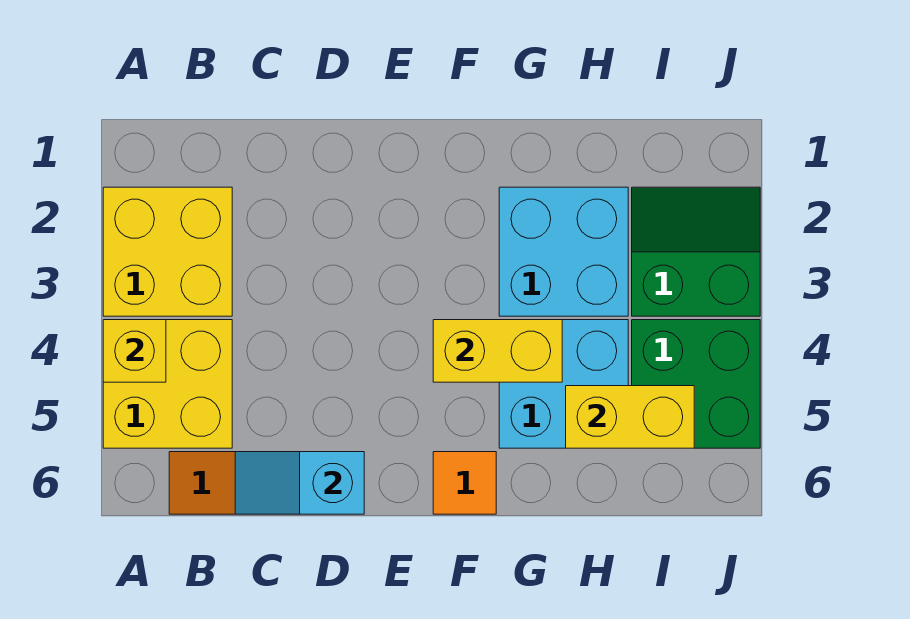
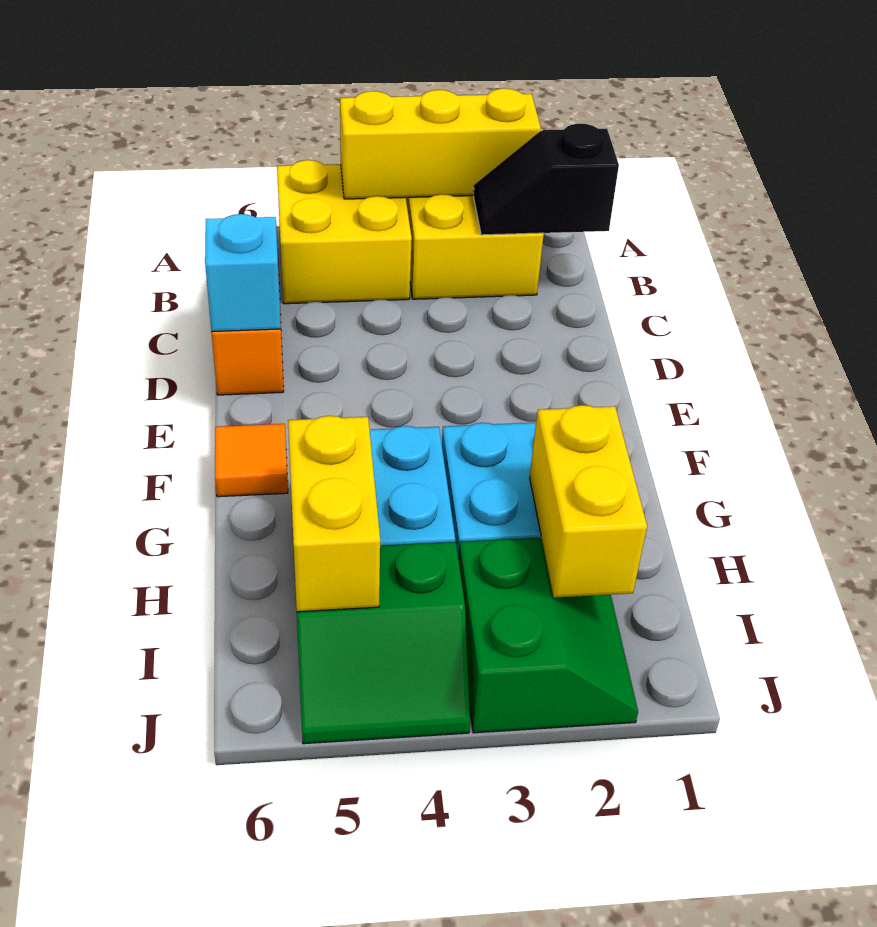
yellow 1x1 brick [103,320,166,382] -> yellow 1x3 brick [340,88,541,199]
none -> black 1x2 slope [474,124,619,235]
yellow 1x2 brick [433,320,562,382] -> yellow 1x2 brick moved to [530,405,647,598]
green 2x2 brick [632,320,760,448] -> green 2x2 slope [297,542,470,744]

